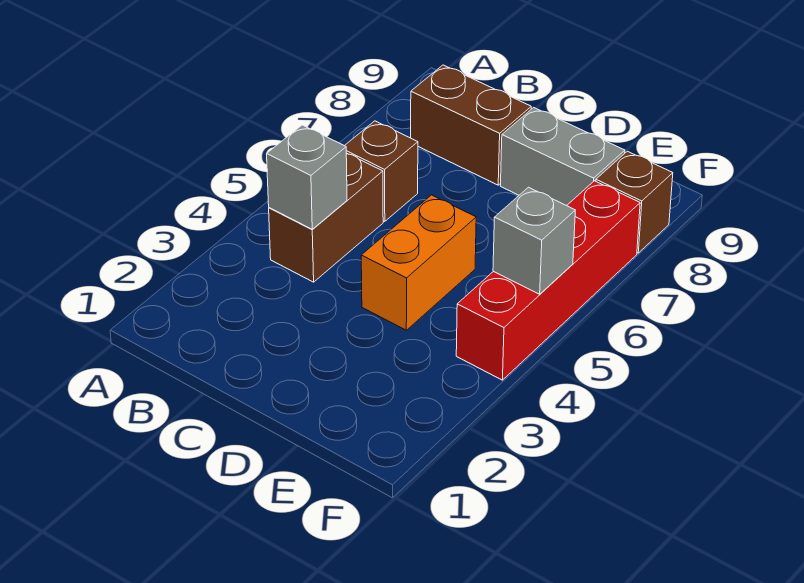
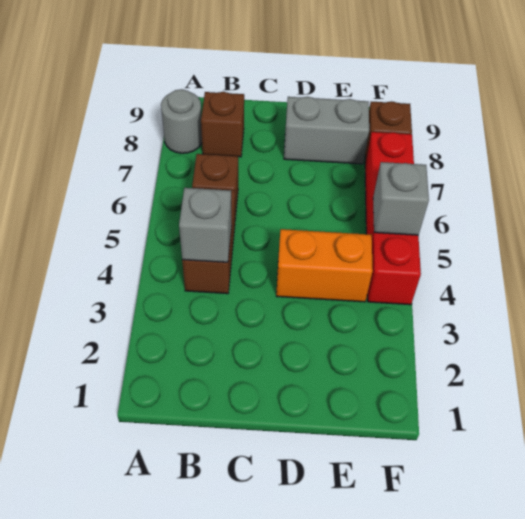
none -> grey 1x1 round brick [161,89,202,153]
brown 1x2 brick [411,65,531,185] -> brown 1x1 brick [201,92,244,157]
orange 1x2 brick [361,195,476,330] -> orange 1x2 brick turned to [276,229,373,302]

